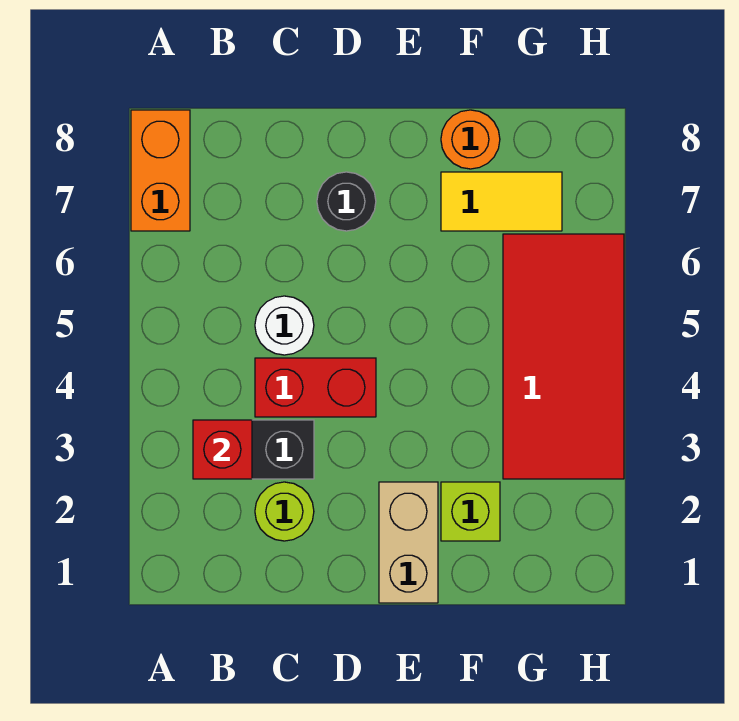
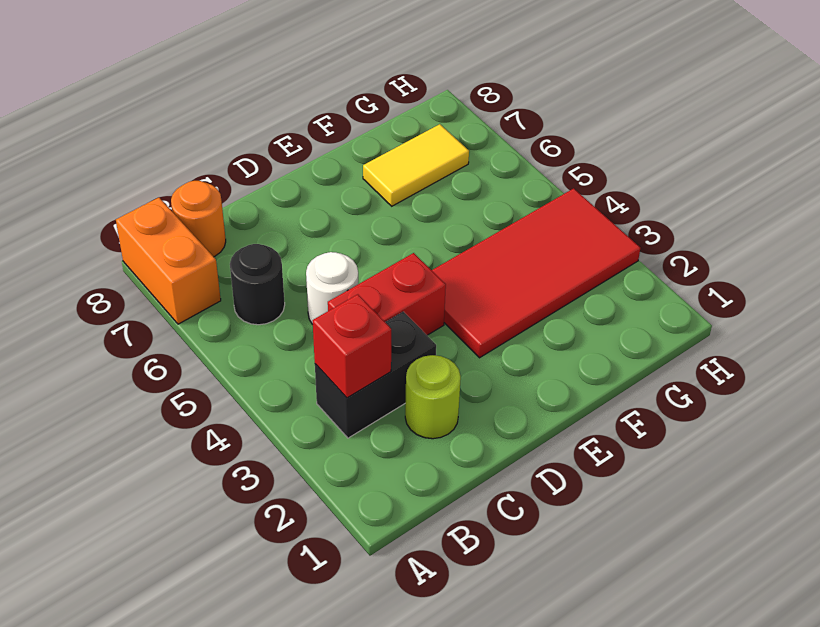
black 1x1 round brick [317,172,376,231] -> black 1x1 round brick moved to [230,244,285,325]
tan 1x2 brick [379,482,438,603] -> none
lime 1x1 brick [441,482,500,541] -> none
orange 1x1 round brick [441,110,500,169] -> orange 1x1 round brick moved to [171,181,226,257]
red 2x4 tile [503,234,624,479] -> red 2x4 tile turned to [432,188,640,358]

